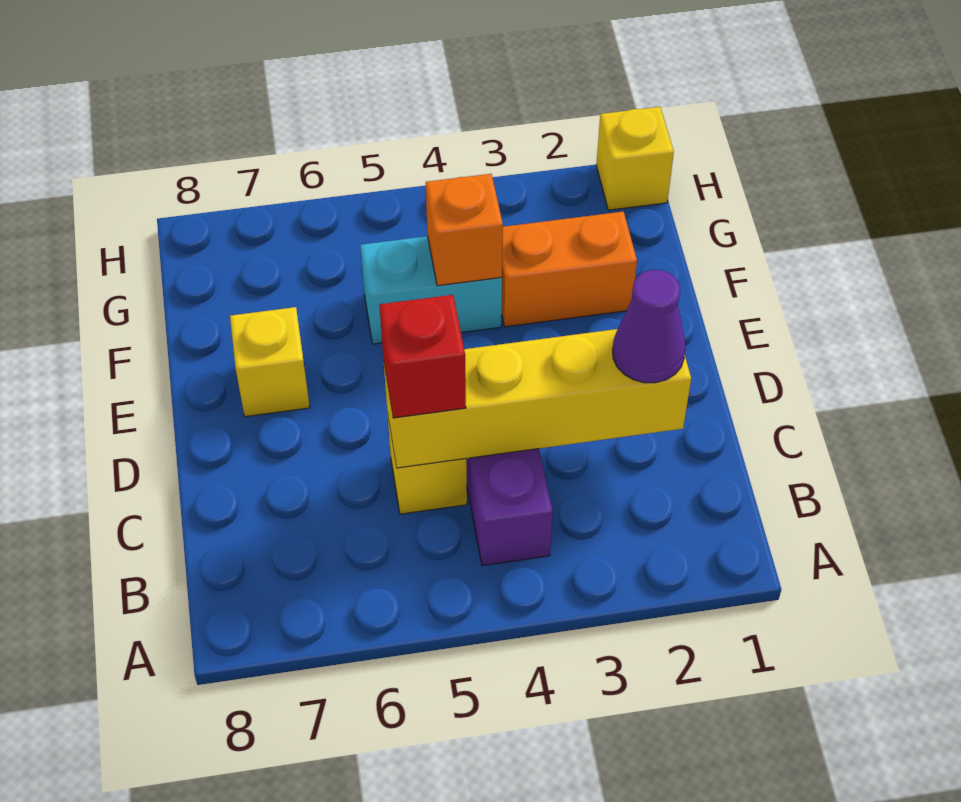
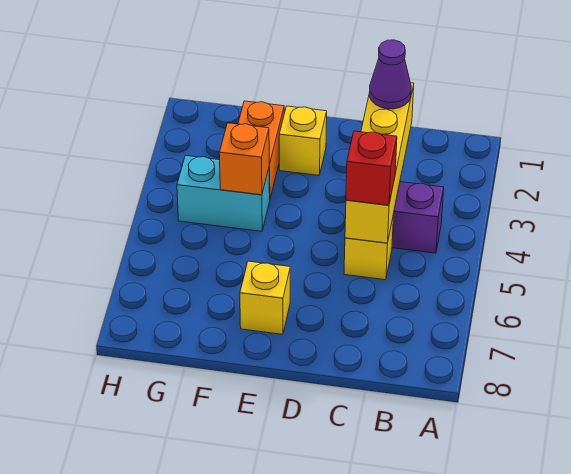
cyan 1x2 brick [360,236,502,344] -> cyan 1x2 brick turned to [177,156,270,231]
yellow 1x1 brick [596,107,674,210] -> yellow 1x1 brick moved to [279,106,327,175]

